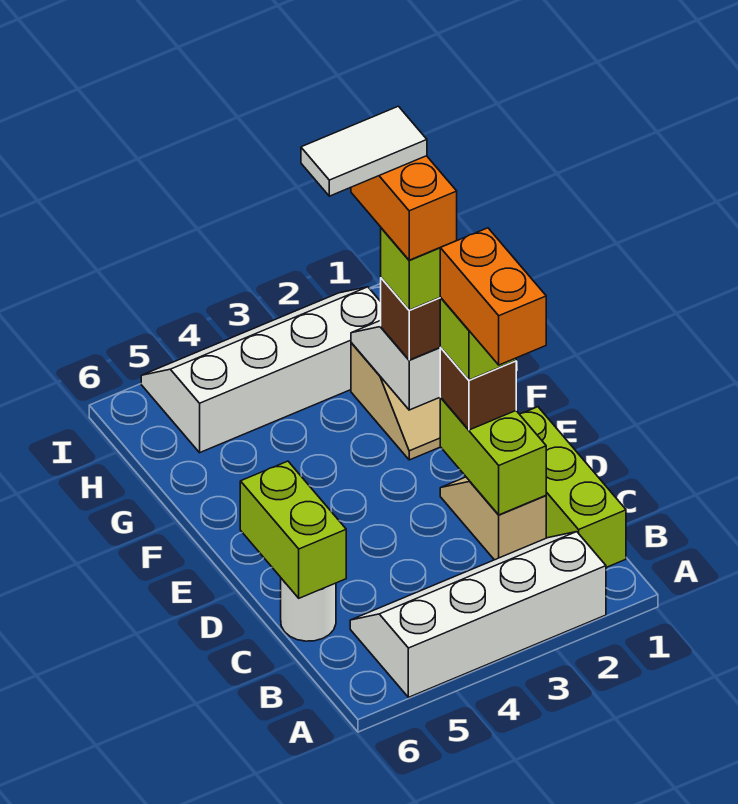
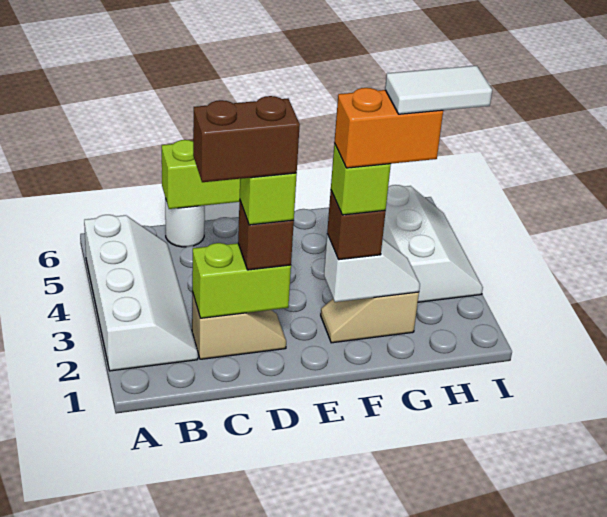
lime 1x3 brick [520,407,626,567] -> none
orange 1x2 brick [440,228,546,365] -> brown 1x2 brick [193,96,300,182]
white 1x2 tile [301,106,427,196] -> white 1x2 tile turned to [385,66,492,114]
white 2x4 slope [141,287,381,453] -> white 2x3 slope [383,185,483,302]

